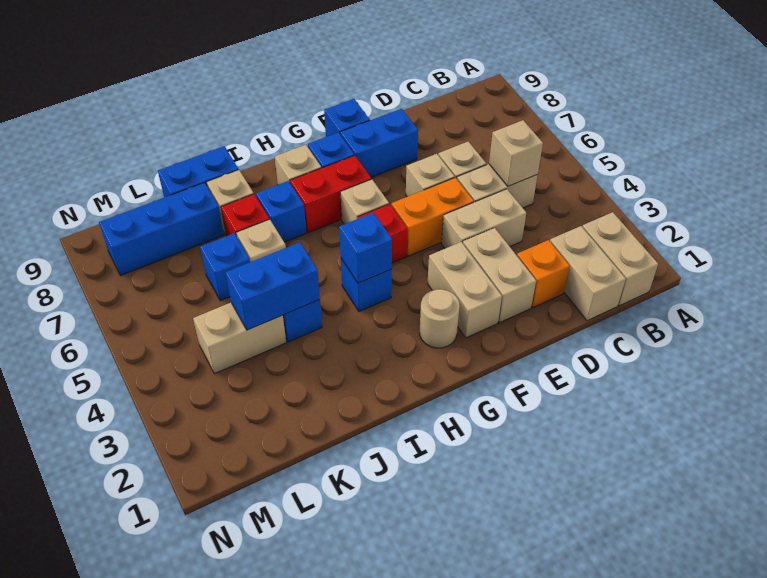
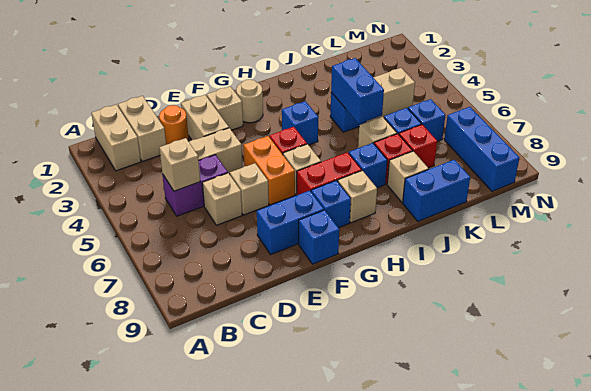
tan 1x2 brick [457,164,538,208] -> purple 1x2 brick [163,155,228,216]
orange 1x1 brick [517,240,570,308] -> orange 1x1 round brick [159,105,189,145]
orange 1x2 brick [391,178,474,256] -> orange 1x2 brick turned to [243,136,295,205]
tan 1x2 brick [428,242,502,338] -> tan 1x1 brick [207,86,243,130]
blue 1x1 brick [339,213,392,283] -> blue 1x1 brick moved to [408,99,445,141]
blue 1x2 brick [225,242,320,330] -> blue 1x2 brick turned to [331,58,384,124]
none -> red 1x1 brick [399,125,437,168]
blue 1x3 brick [99,183,224,276] -> blue 1x3 brick turned to [444,107,519,191]

